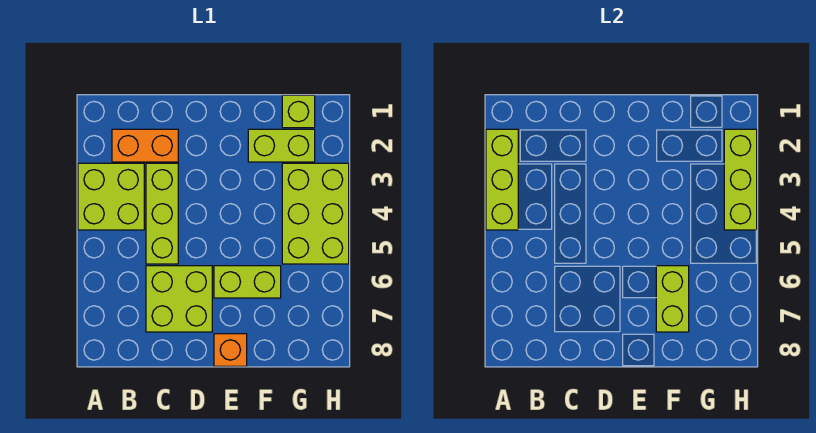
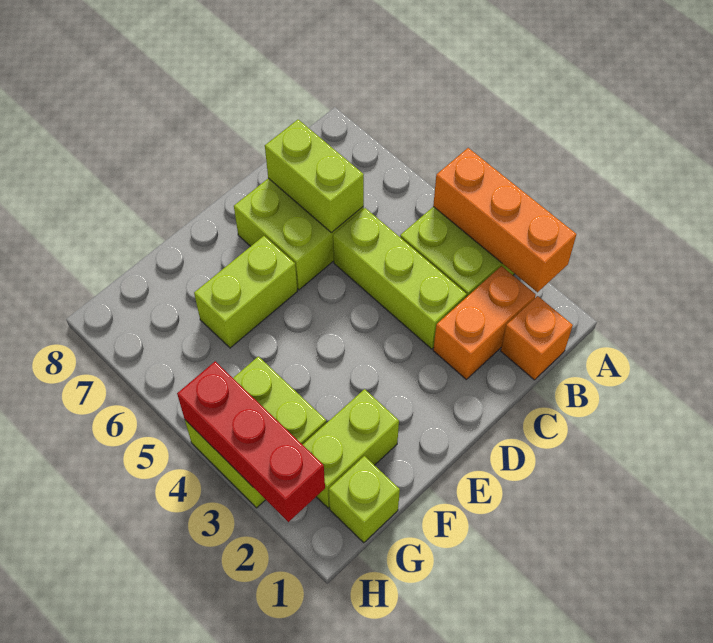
lime 1x3 brick [486,129,518,230] -> orange 1x3 brick [433,148,576,292]
orange 1x1 brick [214,334,247,366] -> orange 1x1 brick moved to [501,296,573,380]
lime 1x2 brick [656,266,689,332] -> lime 1x2 brick moved to [265,120,364,233]
lime 2x3 brick [282,163,349,264] -> lime 2x2 brick [185,356,327,508]
lime 1x3 brick [724,129,757,230] -> red 1x3 brick [177,361,325,522]

